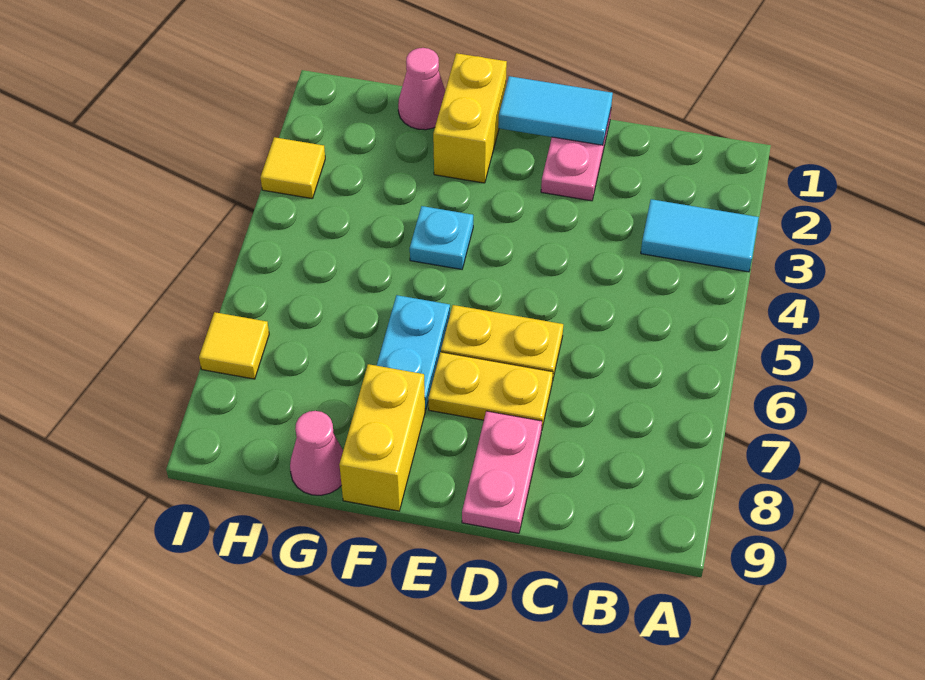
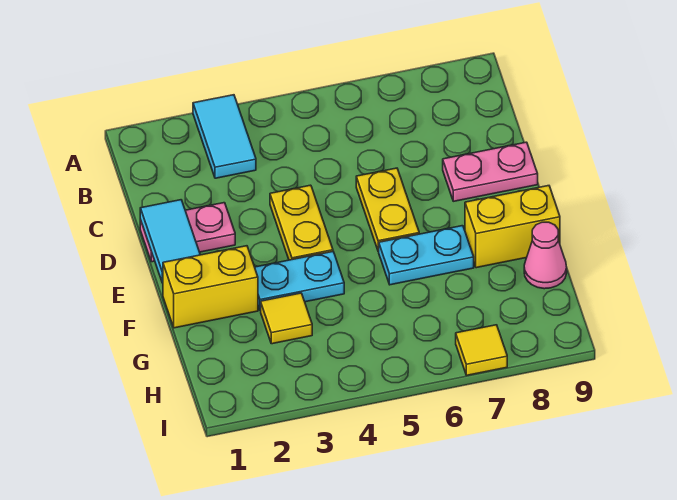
yellow 1x2 plate [428,352,553,428] -> yellow 1x2 plate moved to [270,185,333,260]
cyan 1x1 plate [410,206,473,269] -> cyan 1x2 plate [255,252,344,311]
pink 1x1 cone [398,48,445,130] -> none
yellow 1x1 tile [260,137,325,199] -> yellow 1x1 tile moved to [261,293,312,344]

